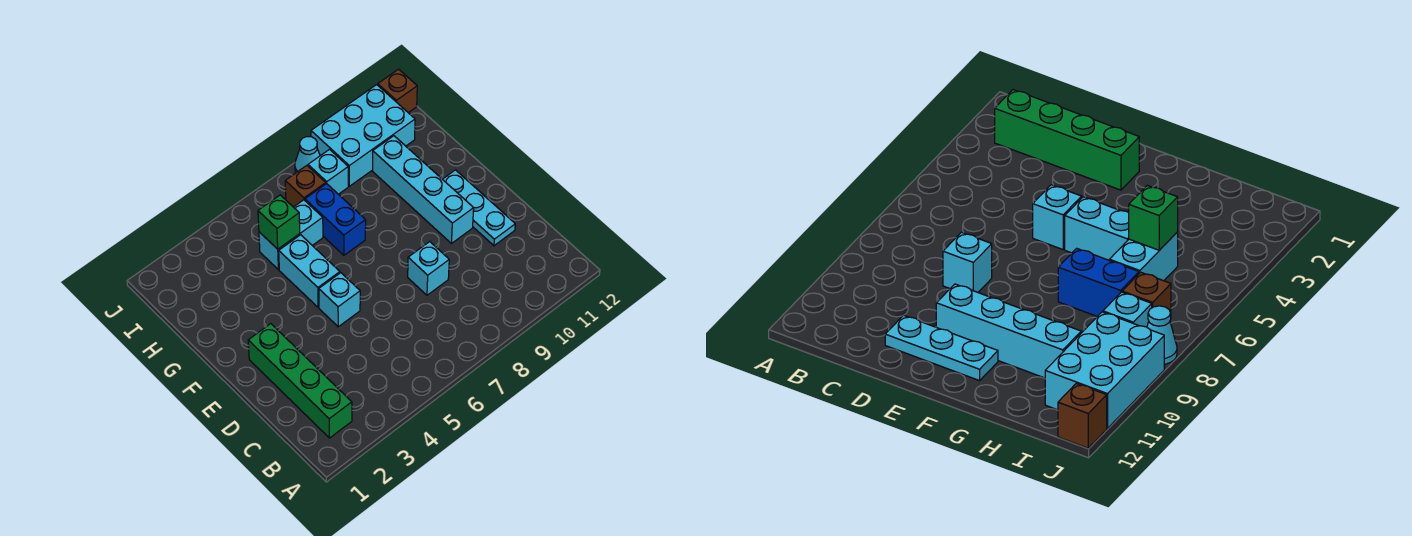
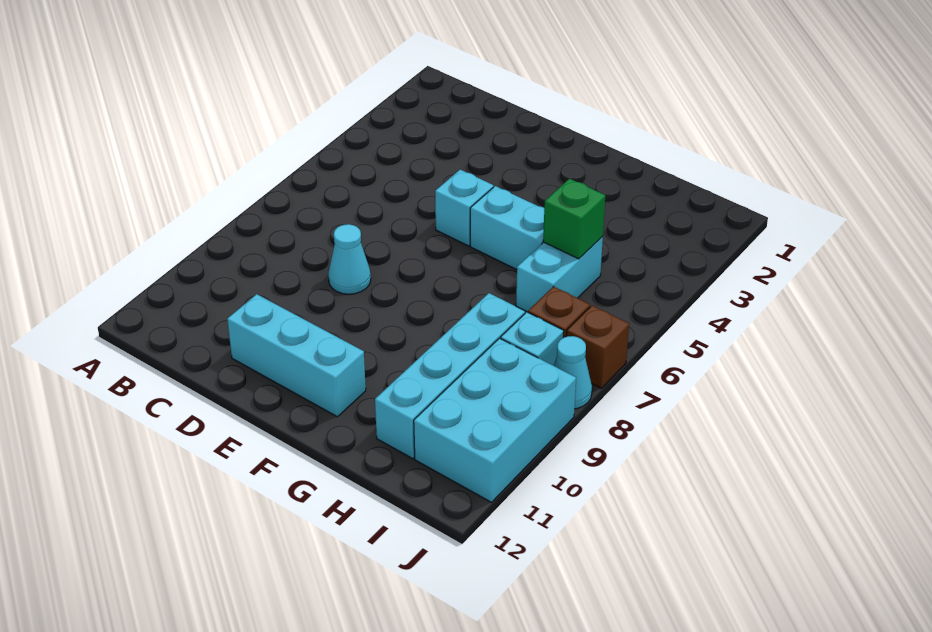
green 1x4 brick [248,324,352,438] -> none
cyan 1x1 brick [408,242,449,295] -> cyan 1x1 cone [328,224,371,294]
cyan 1x3 plate [443,170,515,246] -> cyan 1x3 brick [227,294,366,417]
cyan 1x4 brick [373,136,474,243] -> cyan 1x4 brick turned to [375,293,525,459]
blue 1x2 brick [305,184,366,255] -> none
brown 1x1 brick [378,69,417,113] -> brown 1x1 brick moved to [566,305,629,388]

